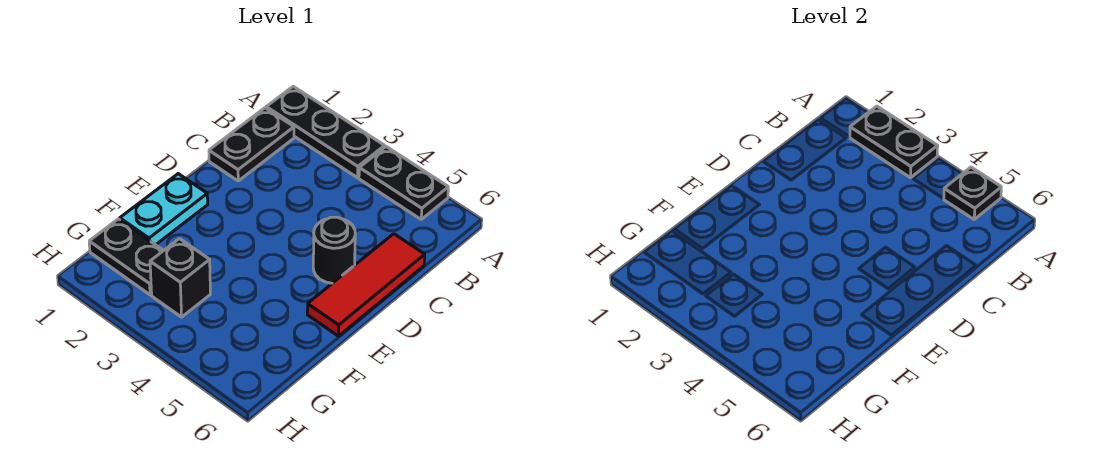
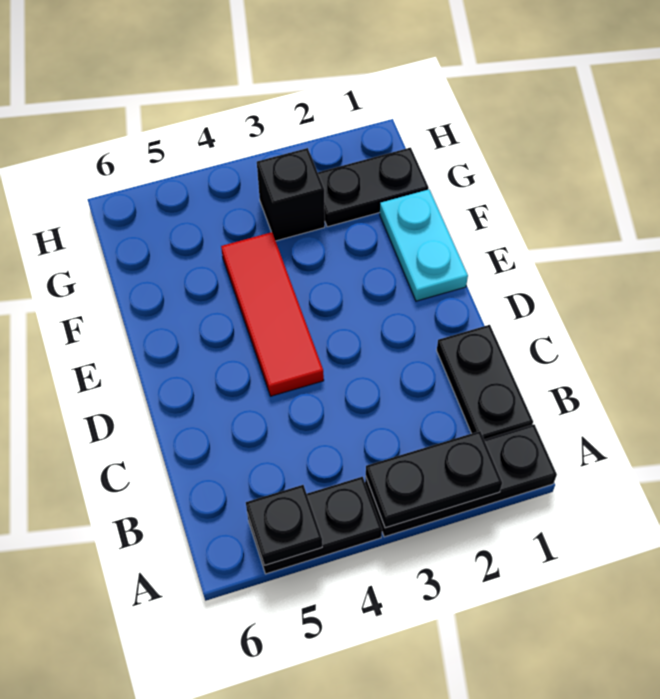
red 1x3 tile [307,234,425,336] -> red 1x3 tile moved to [221,232,324,396]
black 1x1 round brick [313,217,355,283] -> none

